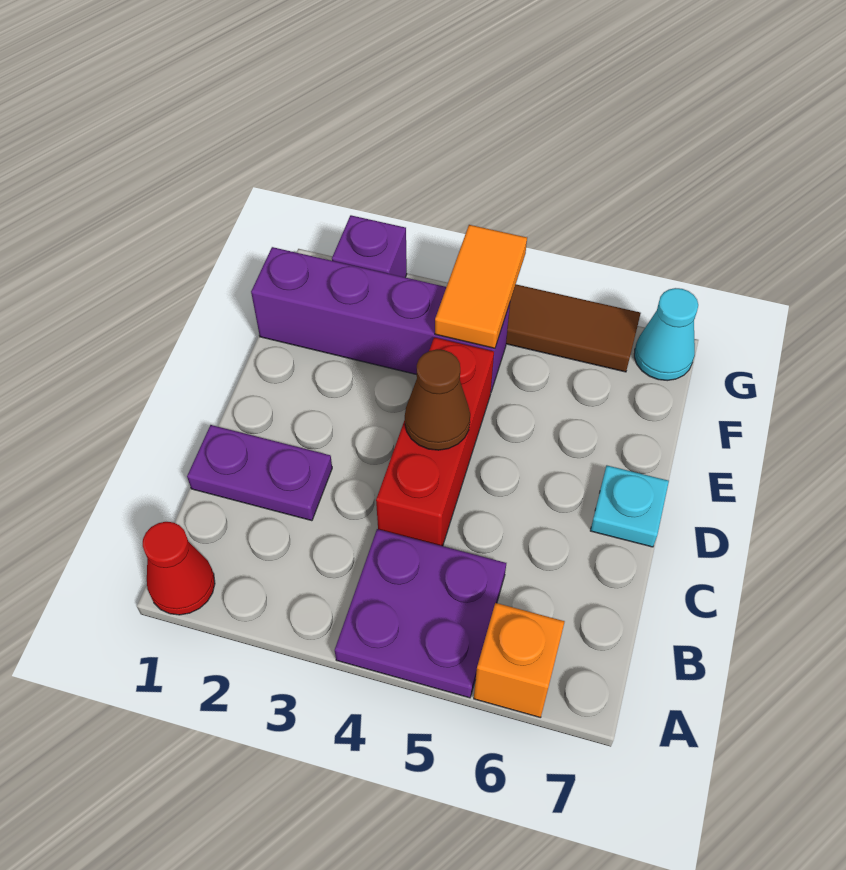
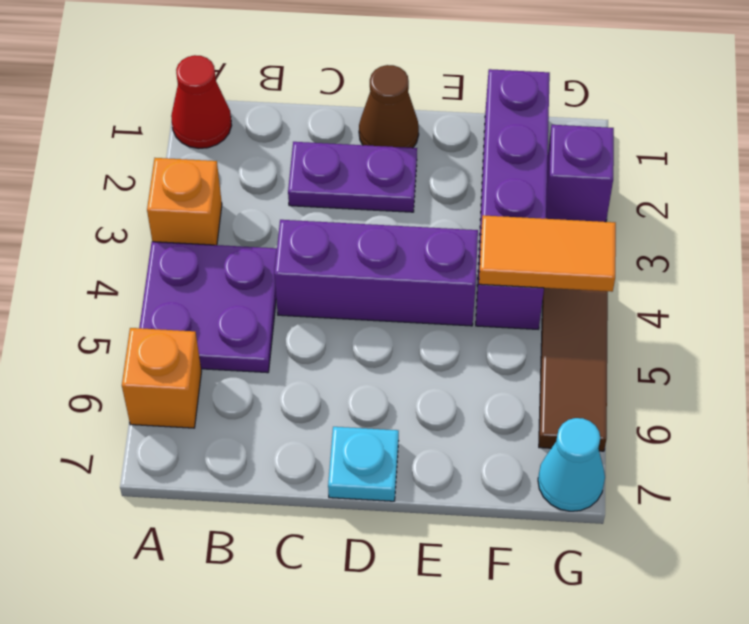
none -> orange 1x1 brick [147,158,222,245]
purple 1x2 plate [187,425,332,521] -> purple 1x2 plate turned to [288,142,417,212]
red 1x3 brick [376,337,494,546] -> purple 1x3 brick [274,220,478,326]
brown 1x1 cone [405,349,470,450] -> brown 1x1 cone moved to [359,65,419,148]

